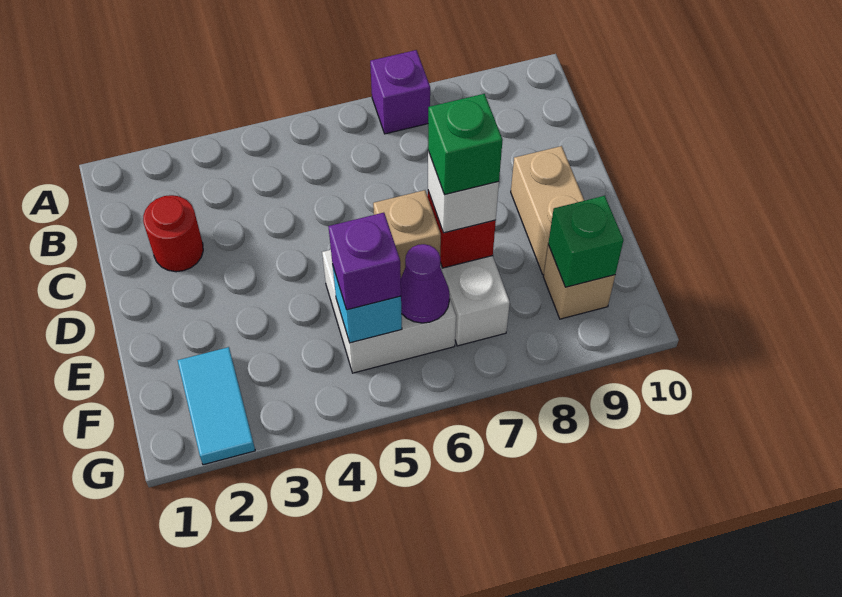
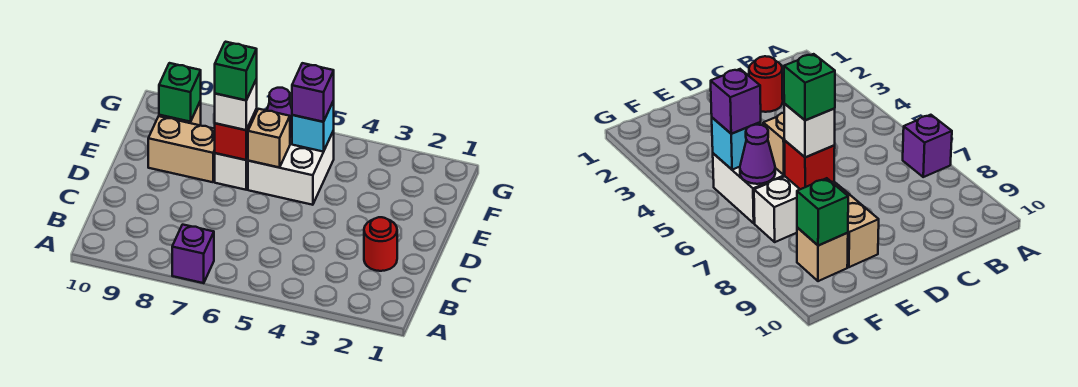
tan 1x2 brick [511,146,584,275] -> tan 1x2 brick turned to [148,116,215,182]
cyan 1x2 tile [178,347,255,465] -> none

